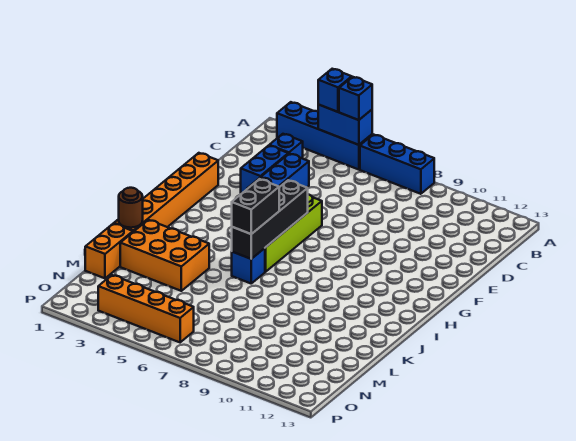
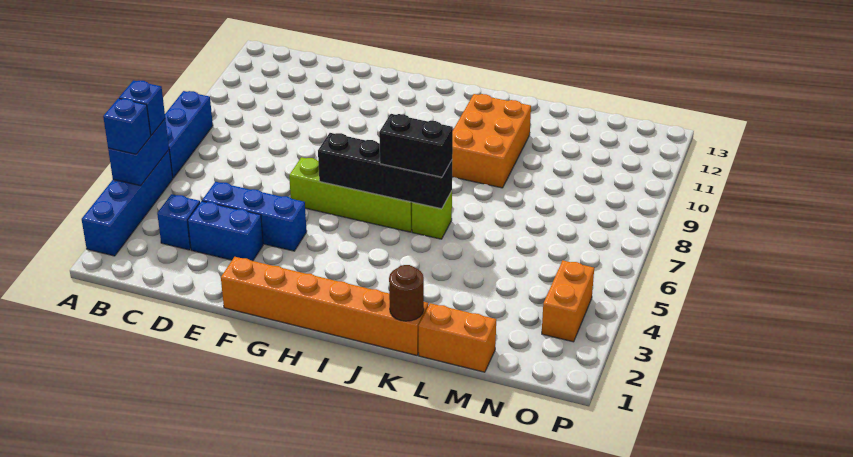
blue 1x1 brick [232,248,265,283] -> lime 1x1 brick [412,191,452,239]
orange 2x3 brick [120,220,209,291] -> orange 2x3 brick moved to [452,94,531,188]
orange 1x4 brick [98,275,194,342] -> orange 1x2 brick [542,260,594,342]

